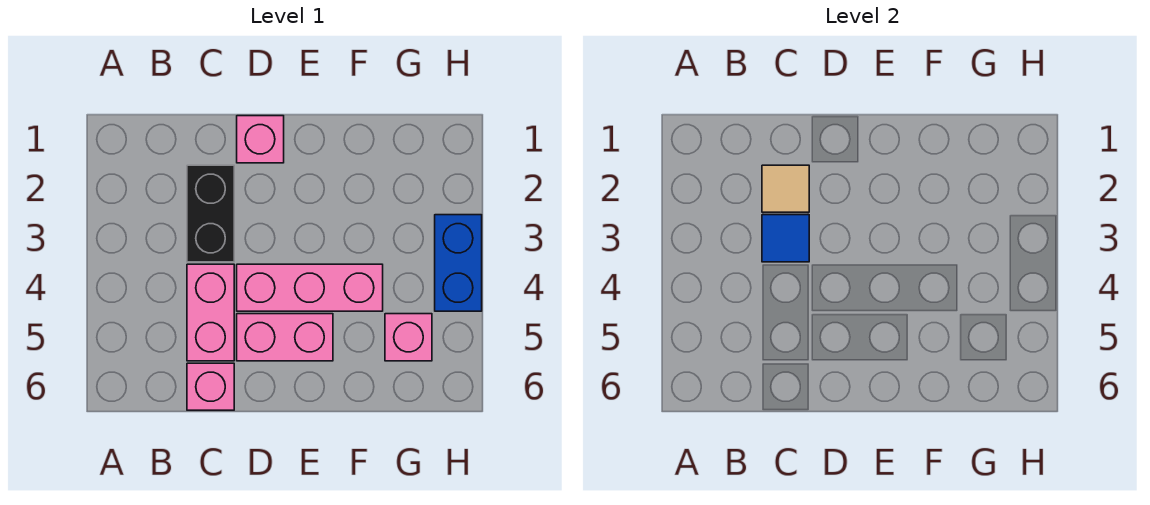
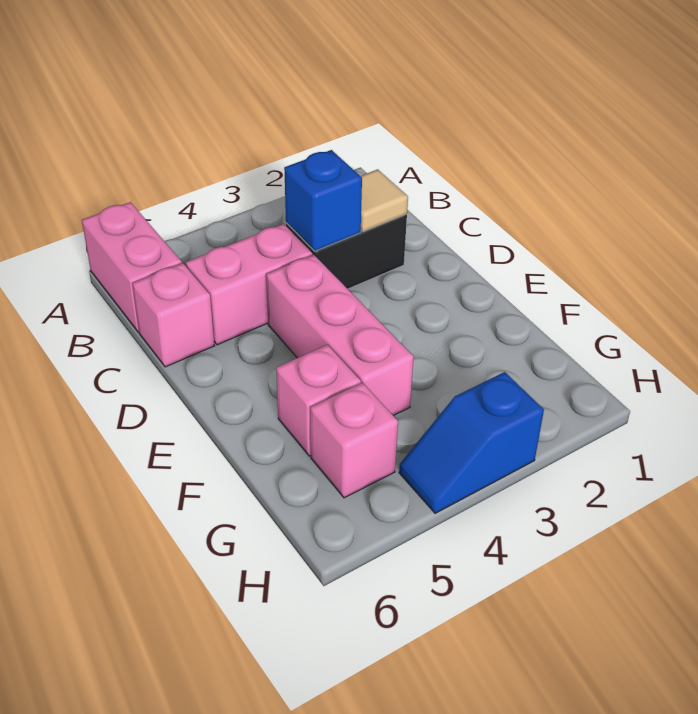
blue 1x1 tile [762,215,809,262] -> blue 1x1 brick [284,150,362,251]
pink 1x1 brick [237,116,284,163] -> pink 1x1 brick moved to [276,345,361,456]
pink 1x2 brick [237,314,333,361] -> pink 1x2 brick moved to [82,202,182,332]
blue 1x2 brick [435,215,482,311] -> blue 1x2 slope [399,372,544,513]

